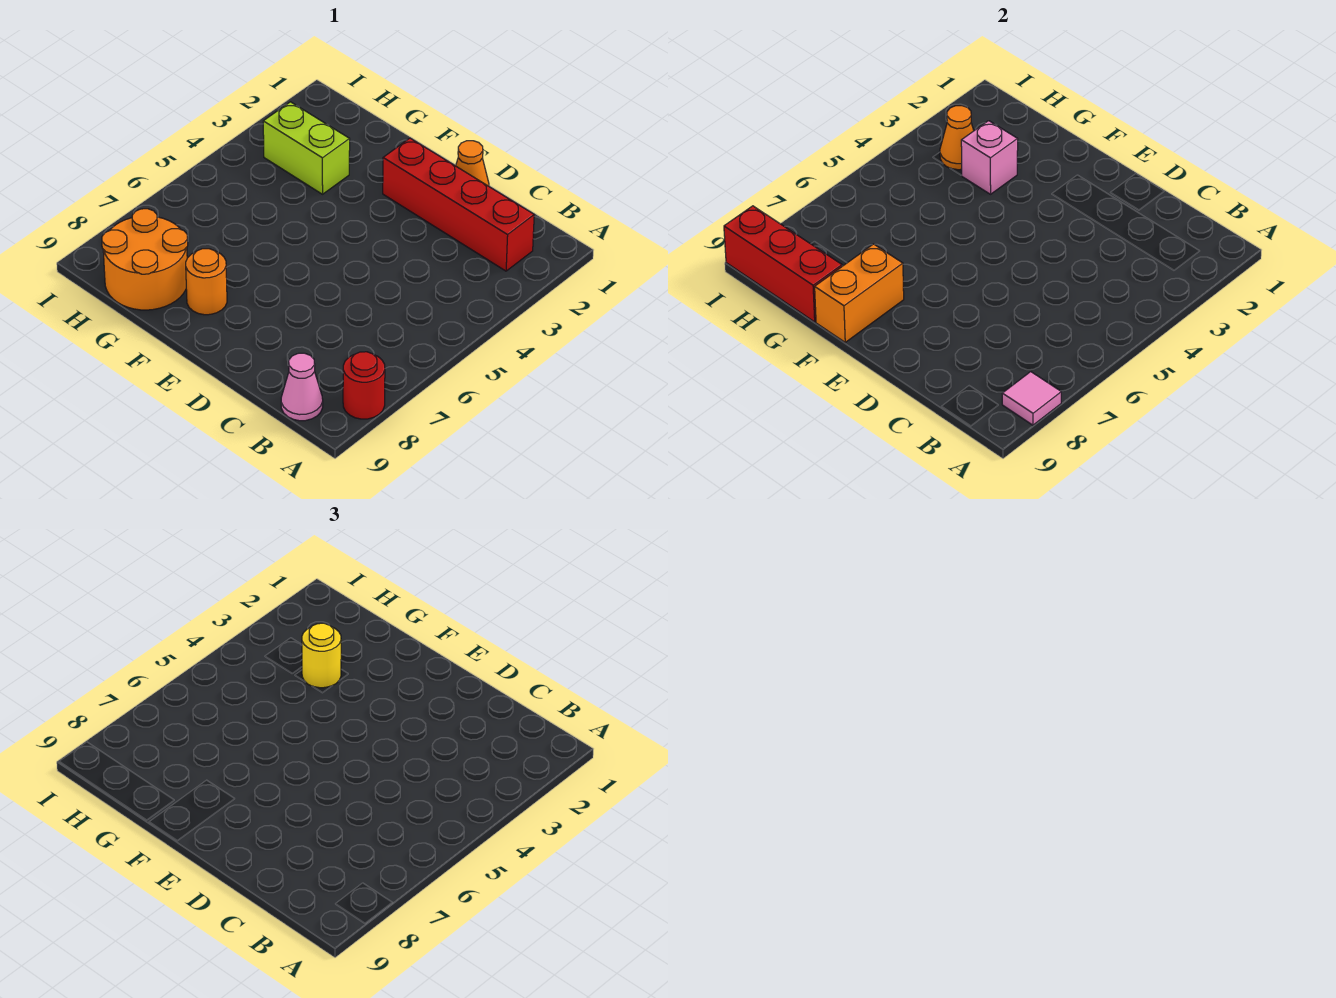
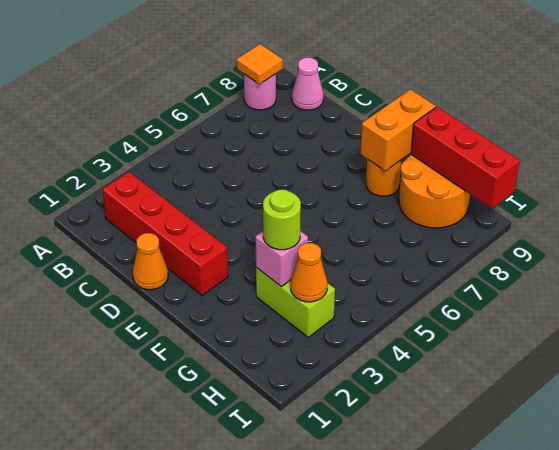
red 1x1 round brick [343,352,385,419] -> pink 1x1 round brick [244,74,276,110]
pink 1x1 tile [1002,372,1061,425] -> orange 1x1 tile [237,44,283,84]
yellow 1x1 round brick [302,623,341,688] -> lime 1x1 round brick [263,190,301,250]

